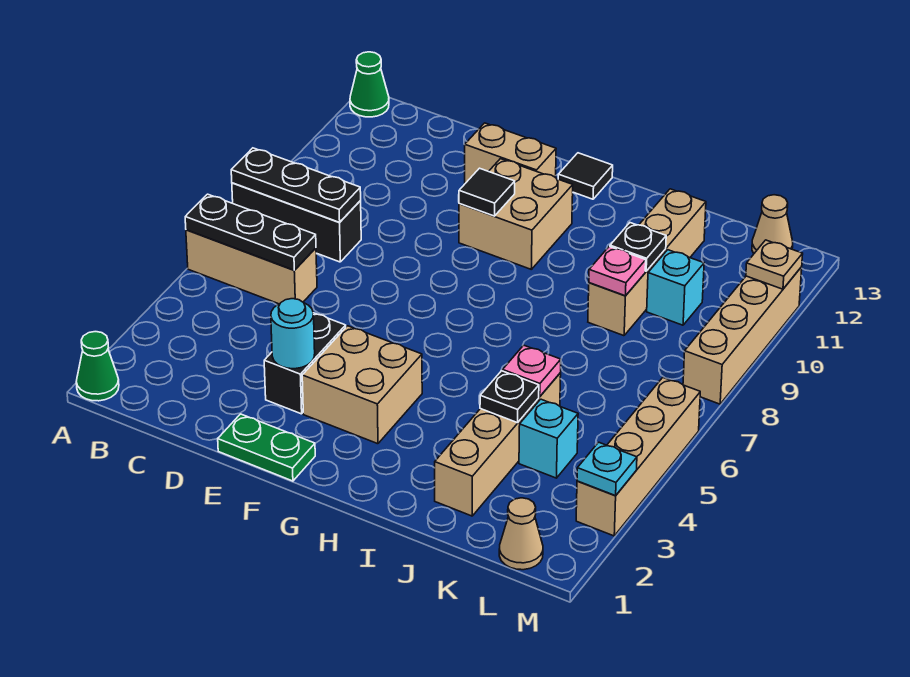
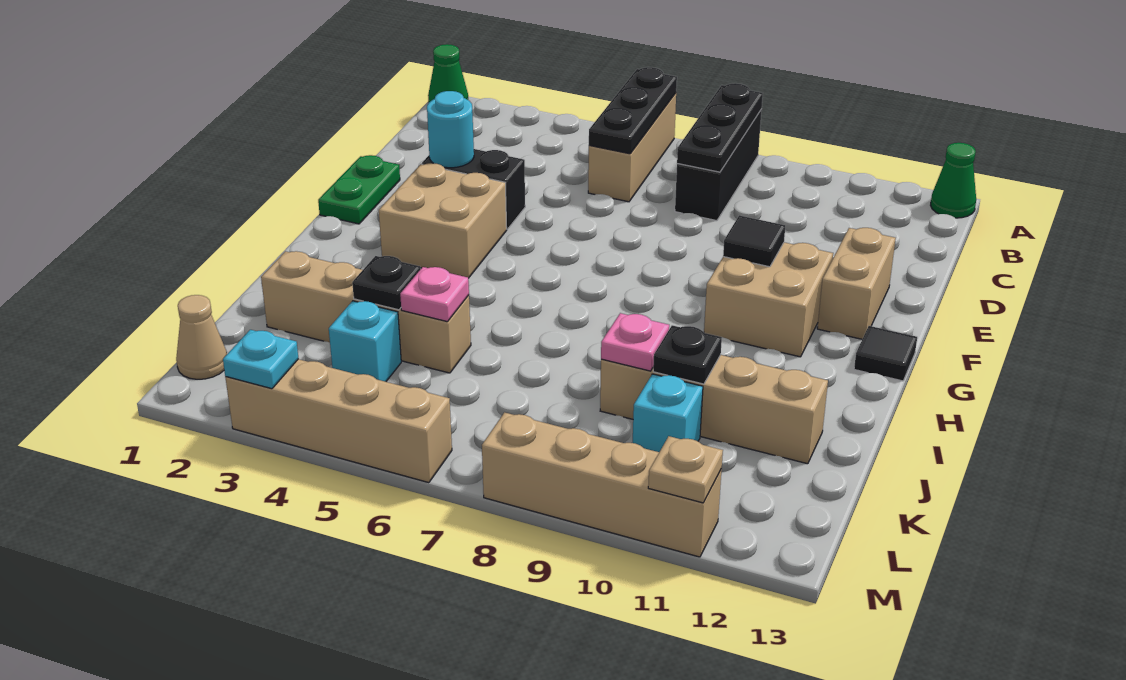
tan 1x1 cone [752,195,793,253] -> none

